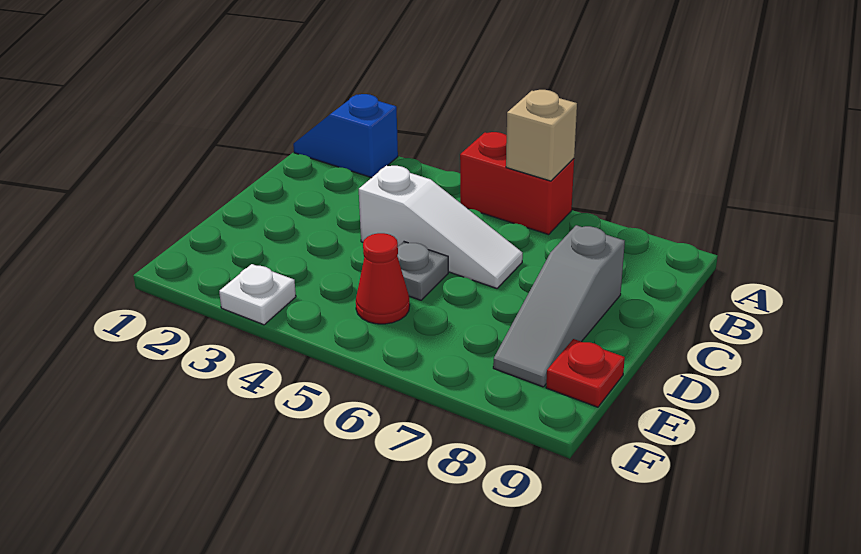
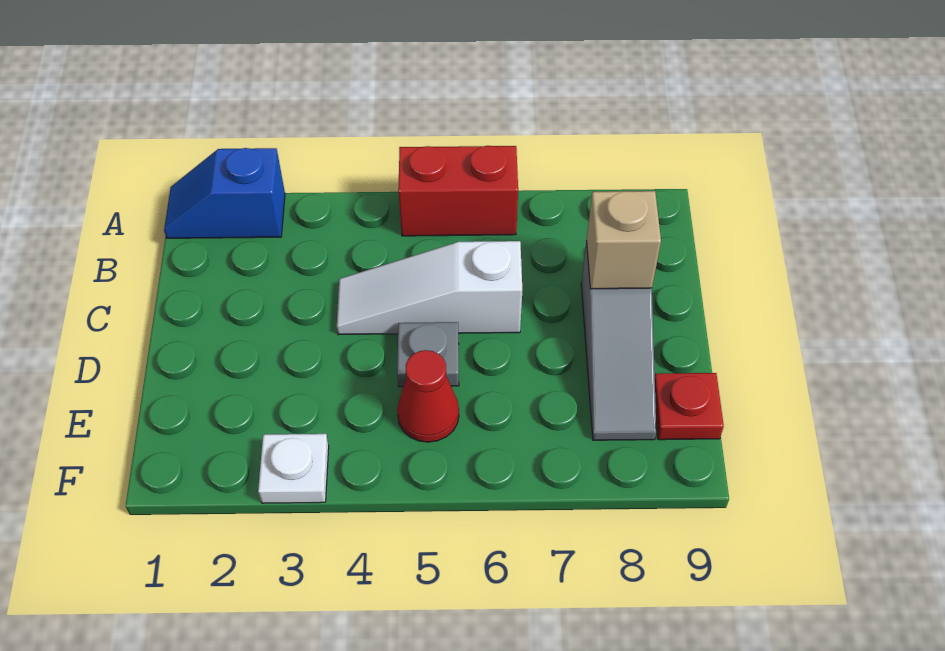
tan 1x1 brick [506,90,577,181] -> tan 1x1 brick moved to [587,191,661,289]
white 1x3 slope [359,165,523,288] -> white 1x3 slope turned to [337,241,522,335]

